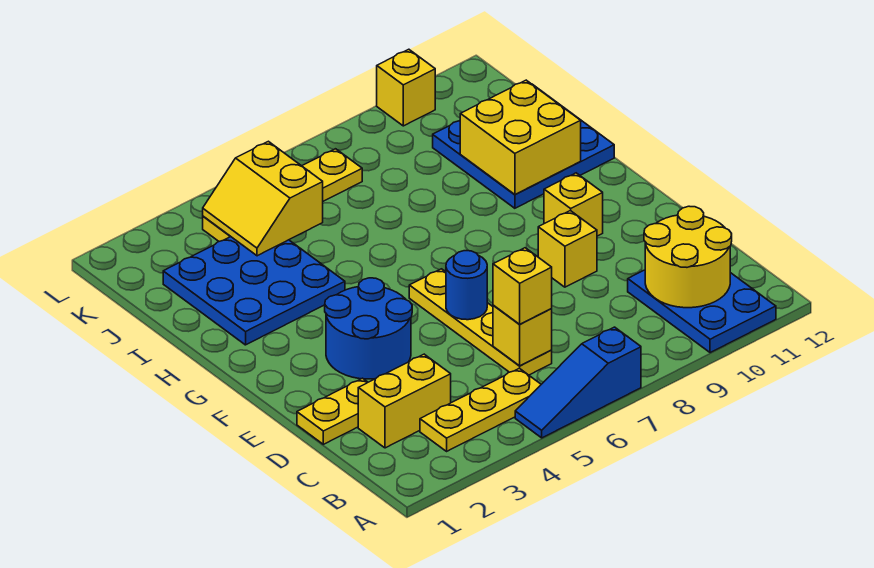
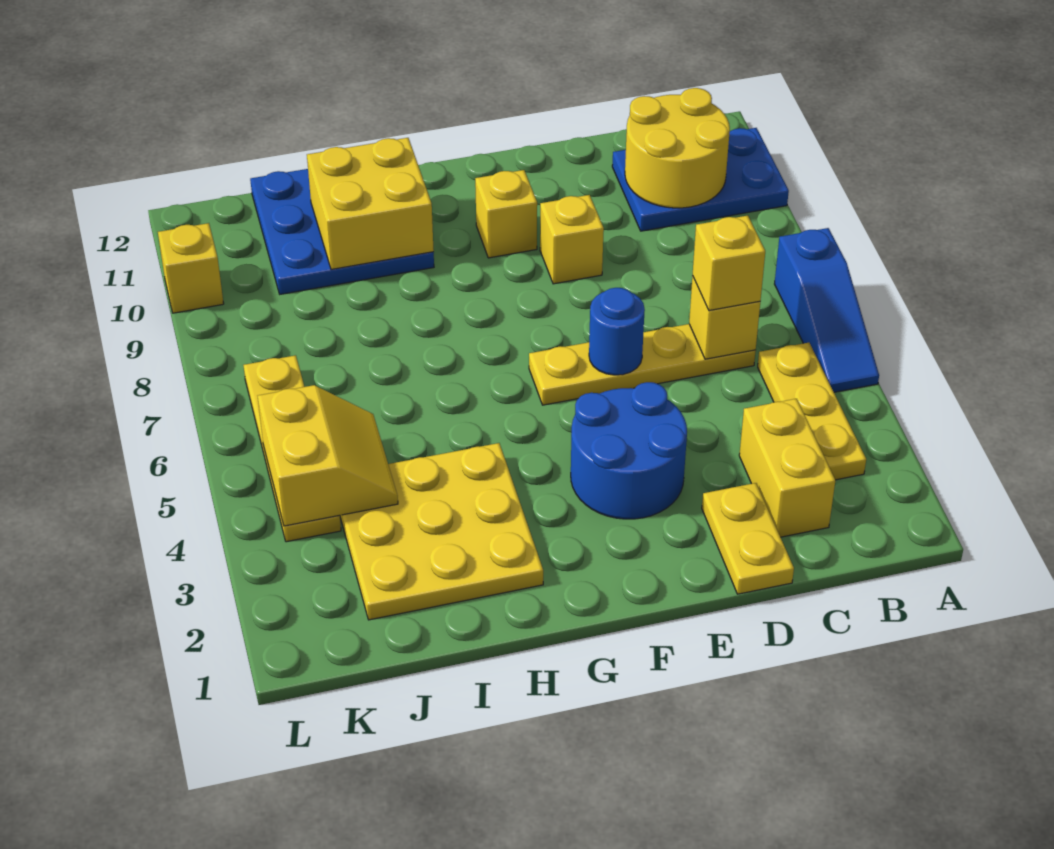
blue 3x3 plate [163,237,345,345] -> yellow 3x3 plate [340,443,543,620]
yellow 2x2 slope [203,141,323,256] -> yellow 2x2 slope turned to [258,385,398,526]

